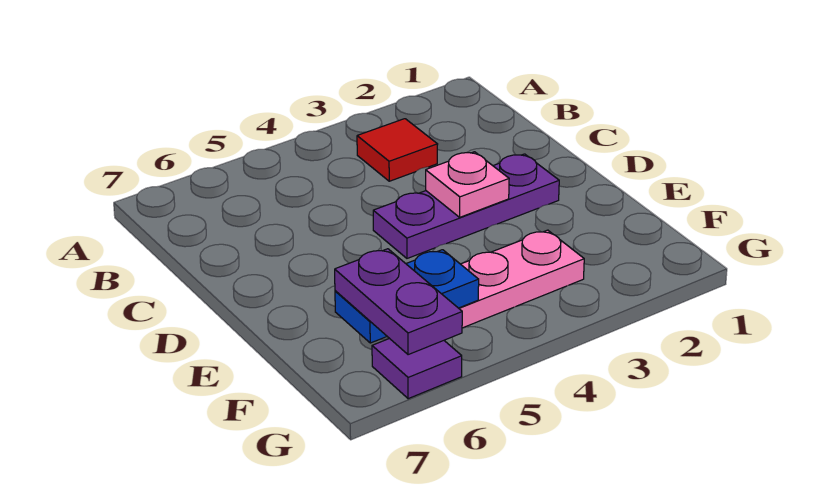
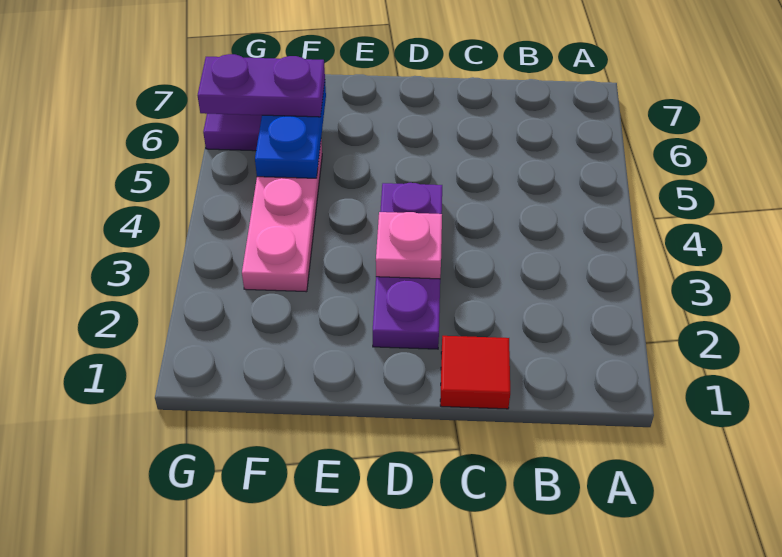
red 1x1 tile [357,119,438,181] -> red 1x1 tile moved to [440,336,510,409]

